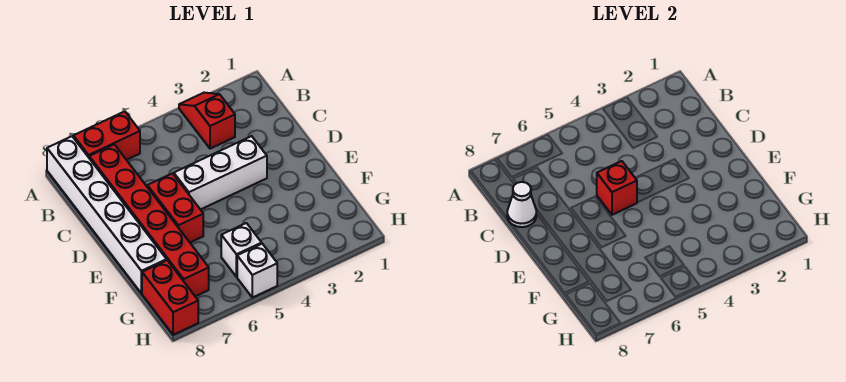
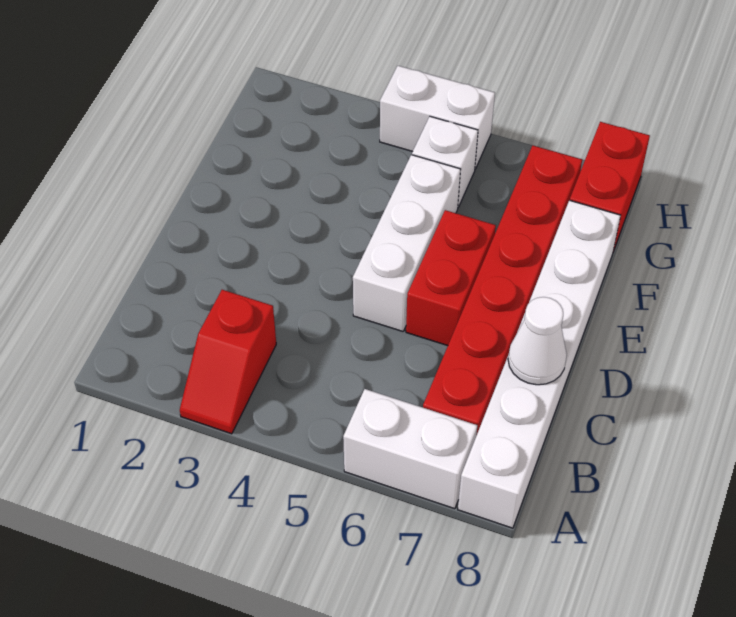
red 1x2 brick [73,111,140,160] -> white 1x2 brick [343,389,477,509]
white 1x3 brick [174,136,267,210] -> white 1x3 brick turned to [353,155,461,331]
red 1x1 brick [597,161,637,215] -> none
white 1x1 brick [237,244,277,298] -> white 1x2 brick [380,66,495,169]

